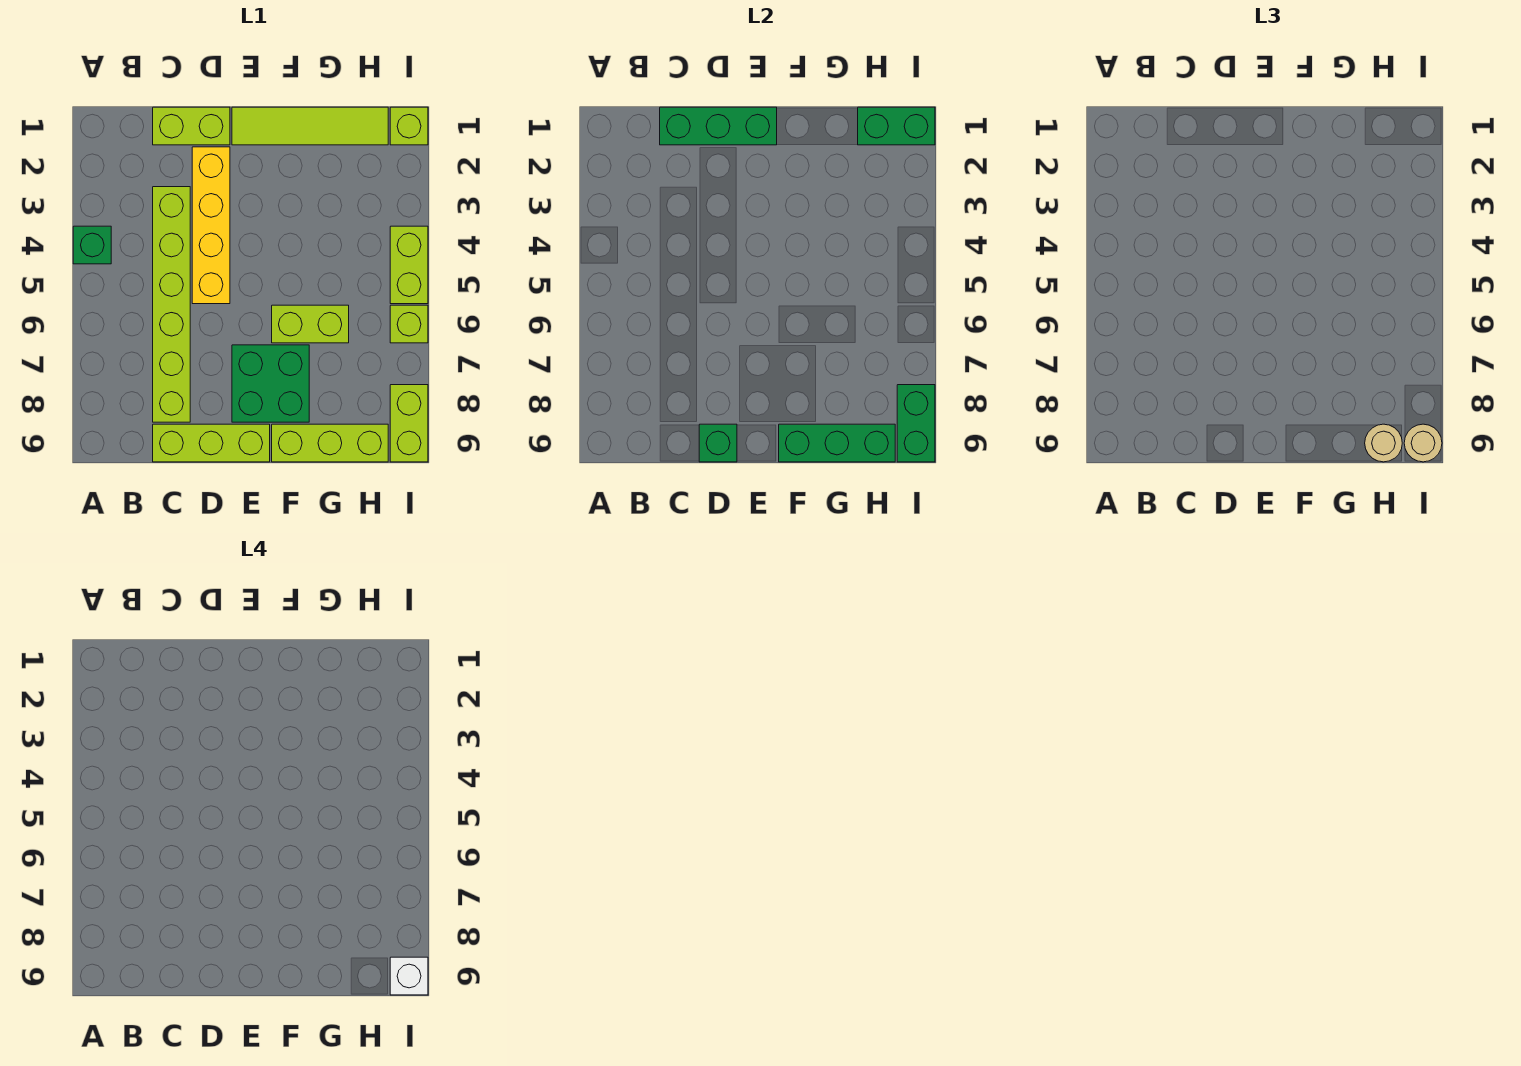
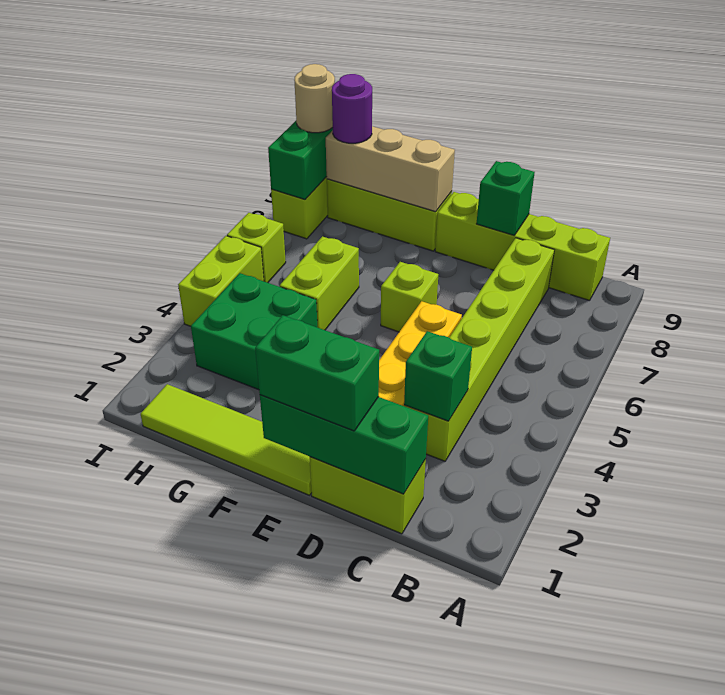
green 1x1 brick [73,226,111,264] -> green 1x1 brick moved to [404,331,472,421]
lime 1x3 brick [153,424,270,462] -> lime 1x4 brick [435,192,610,301]
green 2x2 brick [232,345,309,422] -> green 2x2 brick moved to [191,273,317,390]
lime 1x2 brick [272,305,349,343] -> lime 1x2 brick turned to [280,236,359,330]
green 1x3 brick [779,424,895,462] -> tan 1x3 brick [326,126,455,212]
green 1x2 brick [858,107,935,145] -> green 1x2 brick moved to [255,315,379,431]
tan 1x1 round brick [1365,424,1402,462] -> purple 1x1 round brick [332,74,372,143]
lime 1x1 brick [390,107,428,145] -> lime 1x1 brick moved to [381,262,438,332]
white 1x1 brick [390,957,428,995] -> none

